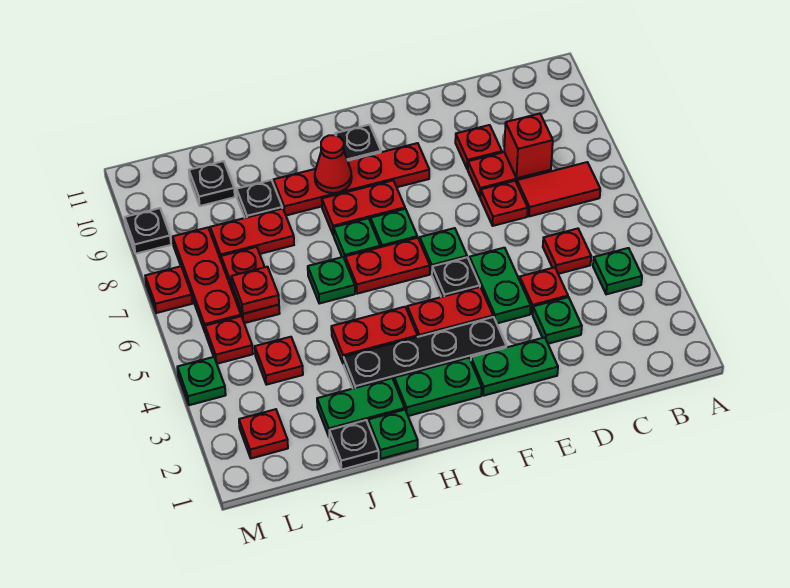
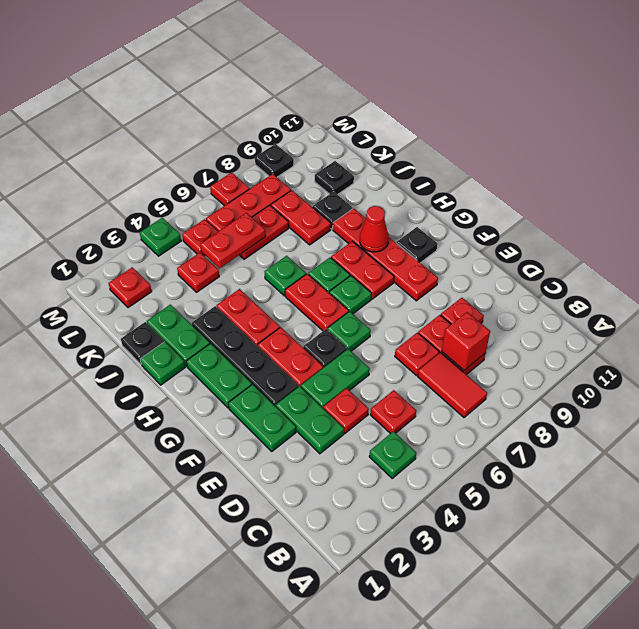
green 1x1 plate [533,297,582,344] -> green 1x2 plate [276,386,344,454]
red 1x1 plate [231,267,279,314] -> red 1x2 plate [200,213,266,268]

